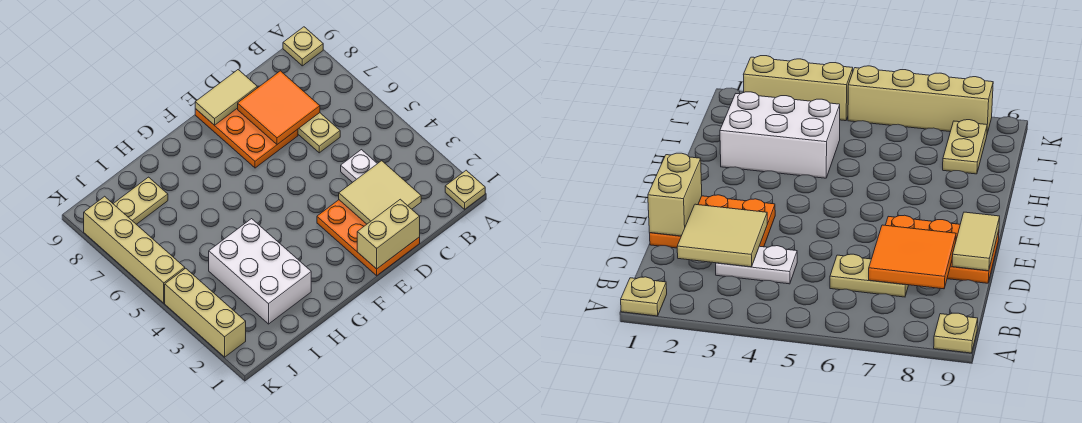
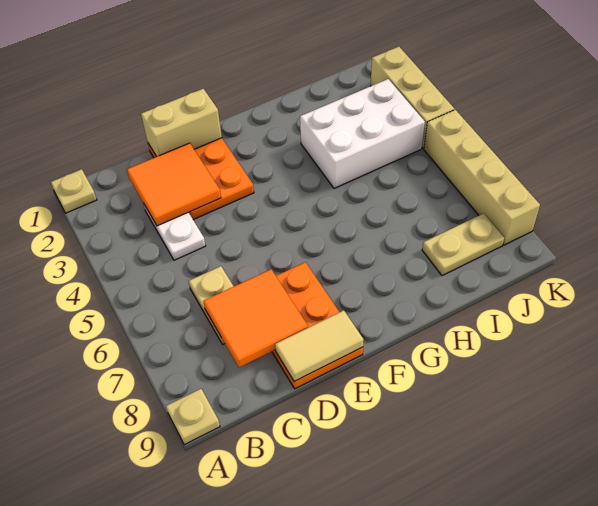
tan 2x2 tile [339,161,421,224] -> orange 2x2 tile [127,143,221,226]
white 2x3 brick [209,219,311,324] -> white 2x3 brick turned to [300,79,425,188]

